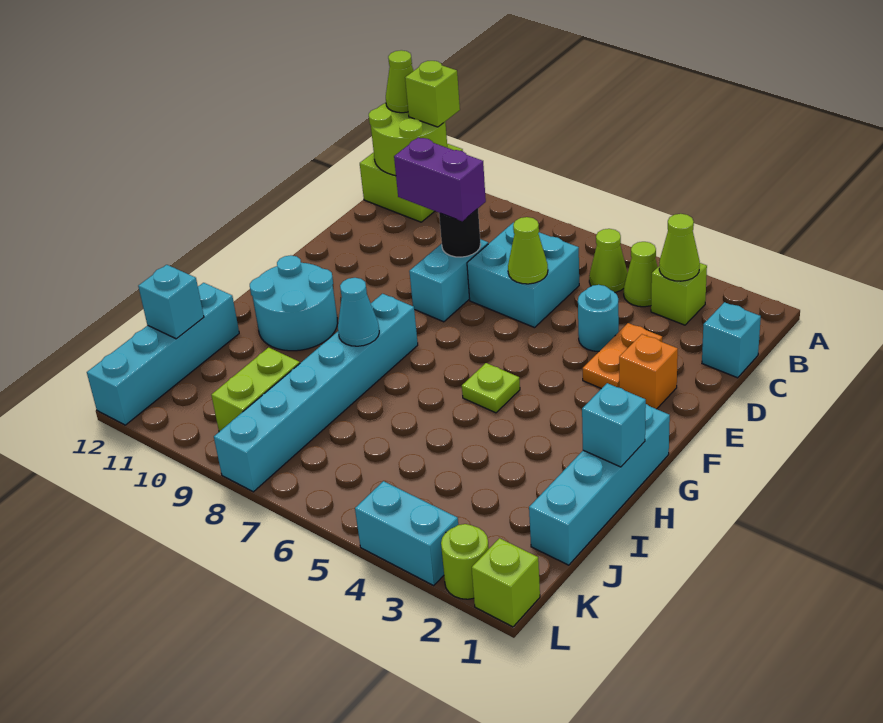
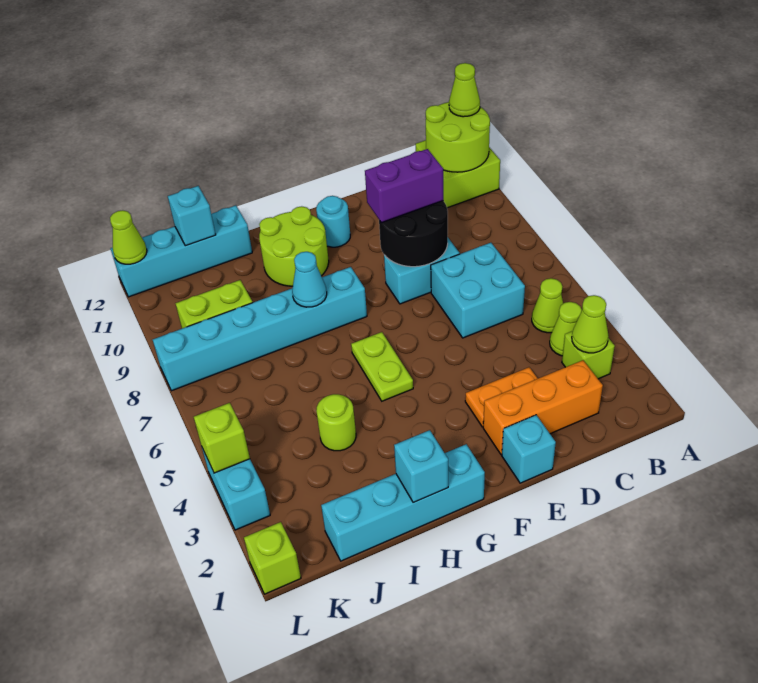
lime 1x1 brick [405,61,460,127] -> lime 1x1 brick moved to [194,403,250,473]
cyan 1x1 brick [702,302,761,378] -> cyan 1x1 brick moved to [502,415,556,483]
cyan 1x1 round brick [578,285,619,351] -> cyan 1x1 round brick moved to [316,196,350,247]
lime 1x1 cone [508,217,548,284] -> lime 1x1 cone moved to [110,210,147,264]
black 1x1 round brick [439,209,481,257] -> black 2x2 round brick [379,201,448,267]
purple 1x2 brick [394,138,486,221] -> purple 1x2 brick turned to [365,149,443,223]
orange 1x1 brick [619,334,678,409] -> orange 1x3 brick [483,360,603,454]
lime 1x1 plate [462,363,520,413] -> lime 1x2 plate [351,332,413,401]
cyan 2x2 round brick [250,255,338,351] -> lime 2x2 round brick [259,206,329,286]
lime 1x1 round brick [441,524,489,599] -> lime 1x1 round brick moved to [316,394,356,451]

